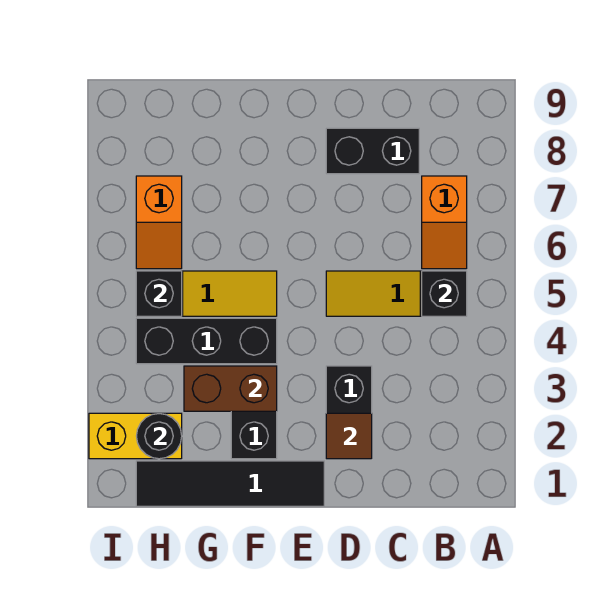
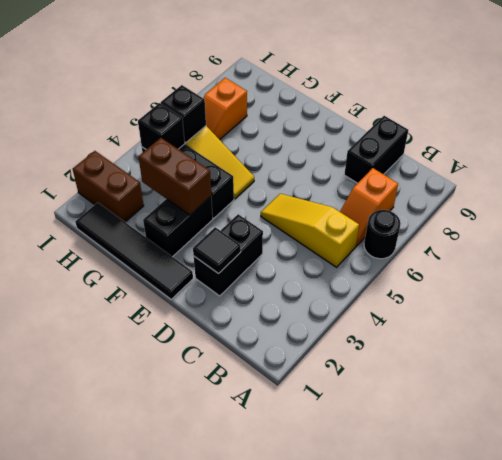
black 1x1 brick [422,271,467,316] -> black 1x1 brick moved to [138,103,185,150]
black 1x2 brick [326,128,419,174] -> black 1x2 brick turned to [344,116,408,183]
brown 1x1 tile [326,413,372,459] -> black 1x1 tile [193,227,241,274]
yellow 1x2 brick [89,413,182,459] -> brown 1x2 brick [73,151,144,222]
black 1x1 round brick [137,414,182,459] -> black 1x1 round brick moved to [364,210,401,259]

